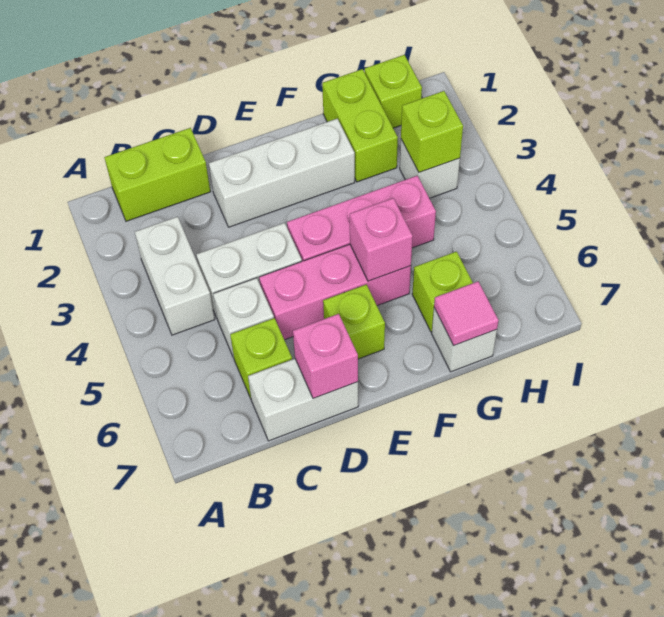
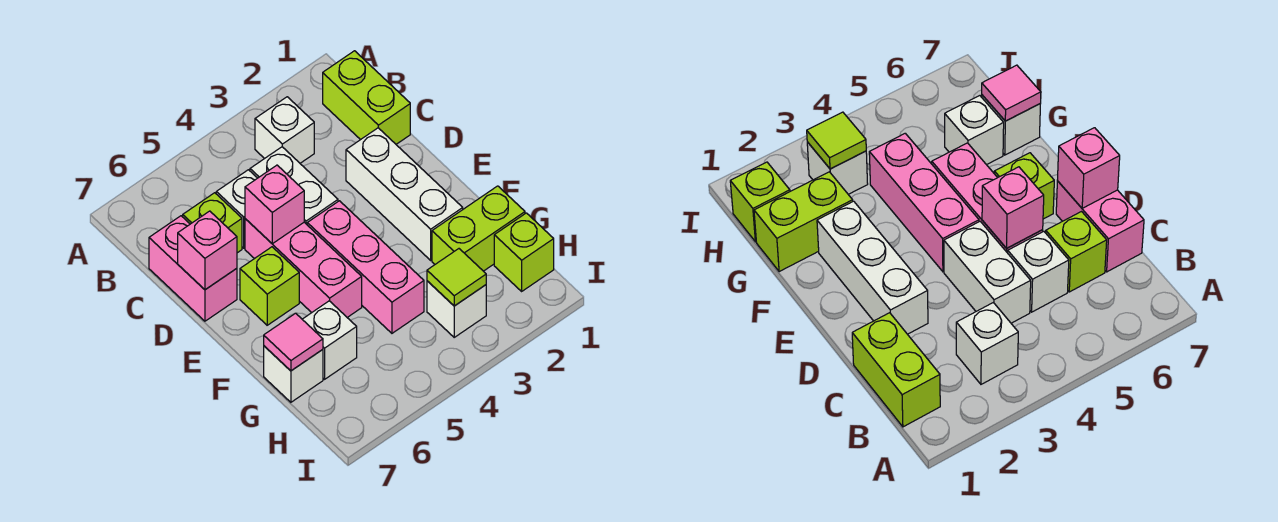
white 1x2 brick [135,217,215,335] -> white 1x1 brick [255,97,314,163]
white 1x2 brick [248,359,358,441] -> pink 1x2 brick [149,216,237,321]
pink 1x1 brick [350,198,413,281] -> pink 1x1 brick moved to [245,165,304,244]
lime 1x1 brick [412,252,473,332] -> white 1x1 brick [302,301,357,379]
lime 1x1 brick [401,91,463,172] -> lime 1x1 tile [427,249,486,306]

